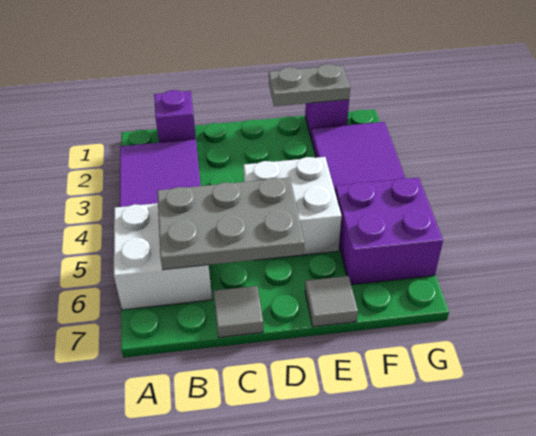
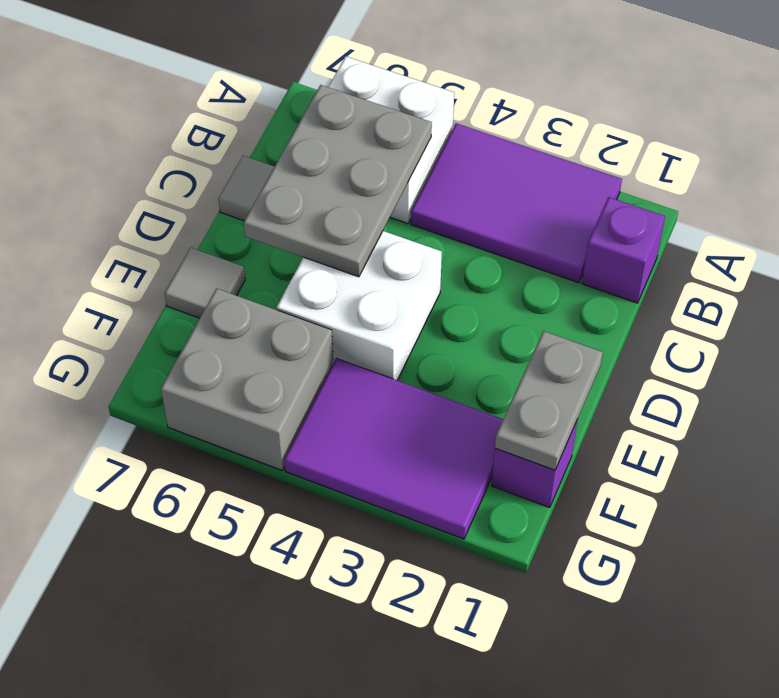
purple 2x2 brick [335,177,443,285] -> grey 2x2 brick [161,289,333,470]

